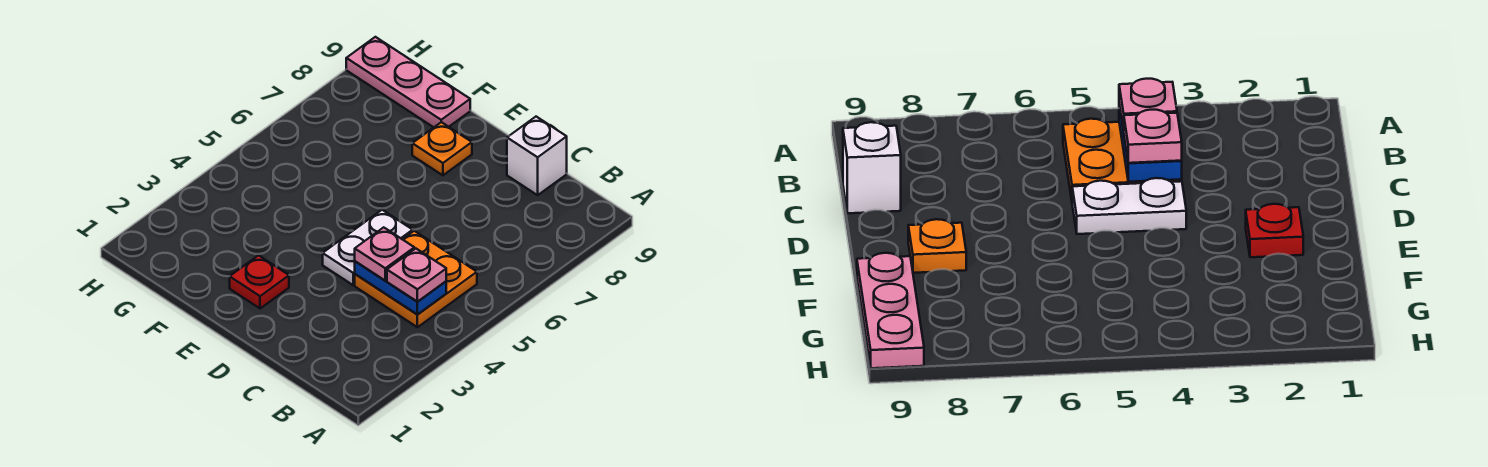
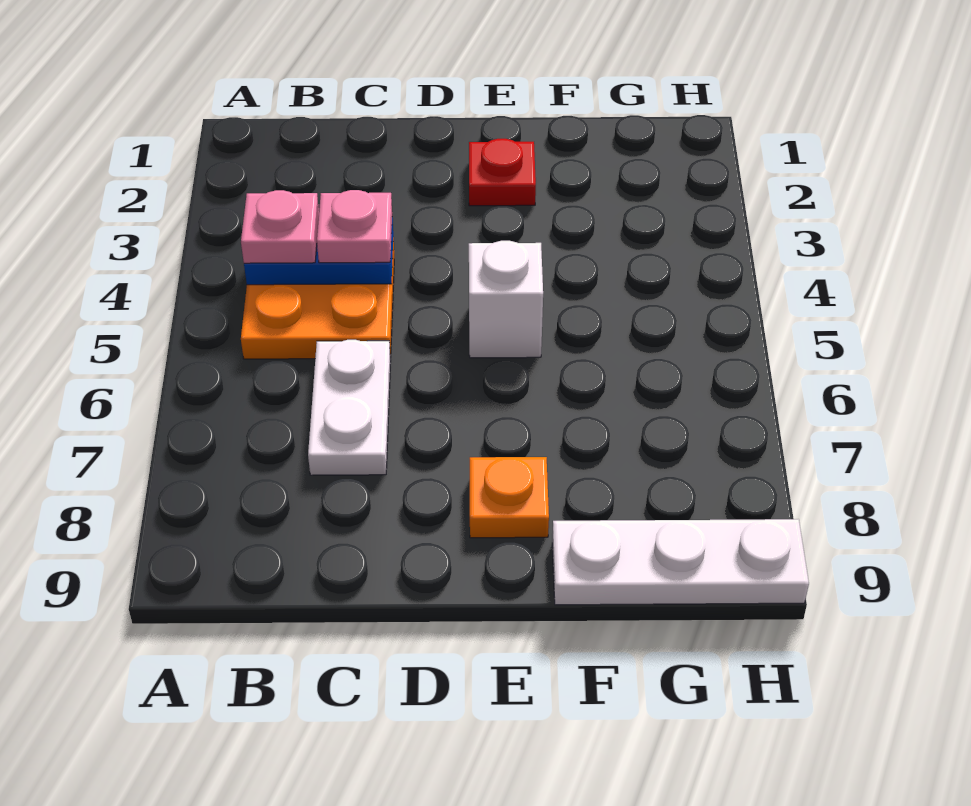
white 1x1 brick [507,117,567,195] -> white 1x1 brick moved to [469,241,543,358]
white 1x2 plate [323,210,413,285] -> white 1x2 plate moved to [308,340,391,475]
pink 1x3 plate [346,37,470,127] -> white 1x3 plate [552,519,809,605]

